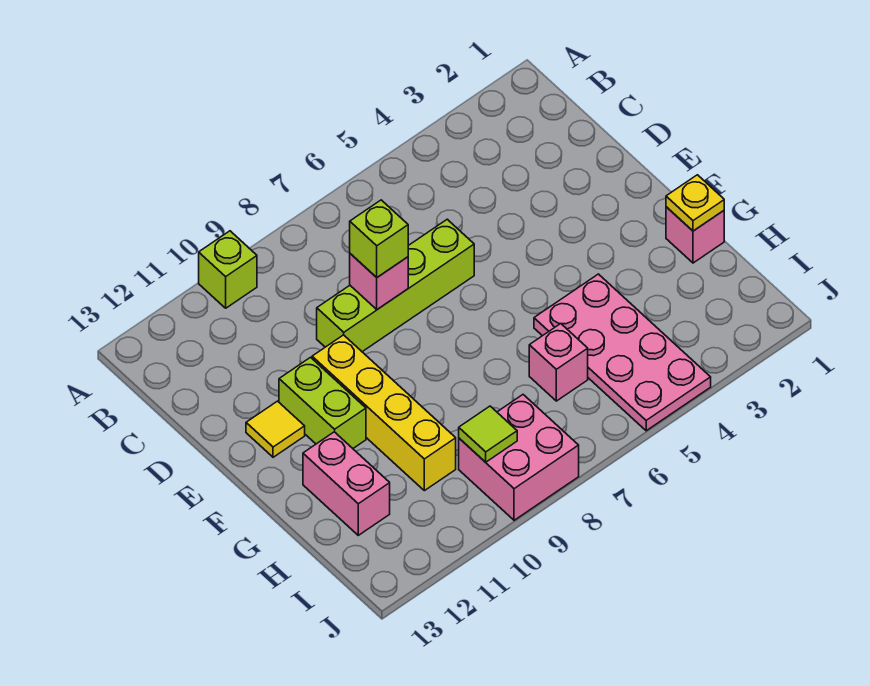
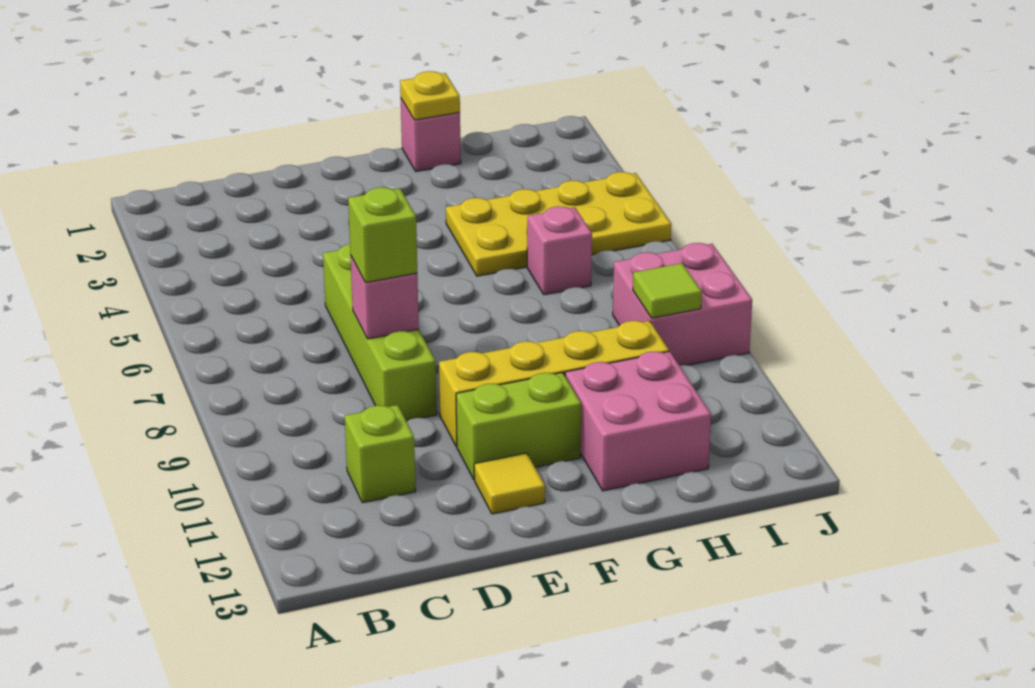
lime 1x1 brick [199,231,257,308] -> lime 1x1 brick moved to [345,405,416,503]
pink 2x4 plate [534,274,711,431] -> yellow 2x4 plate [446,172,671,276]
pink 1x2 brick [303,432,390,535] -> pink 2x2 brick [565,351,711,491]

